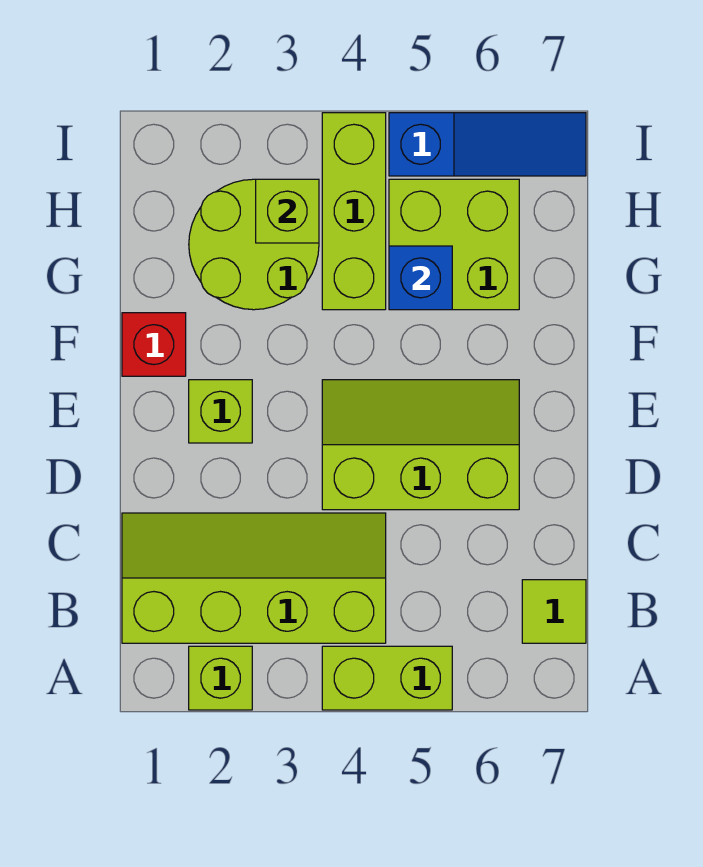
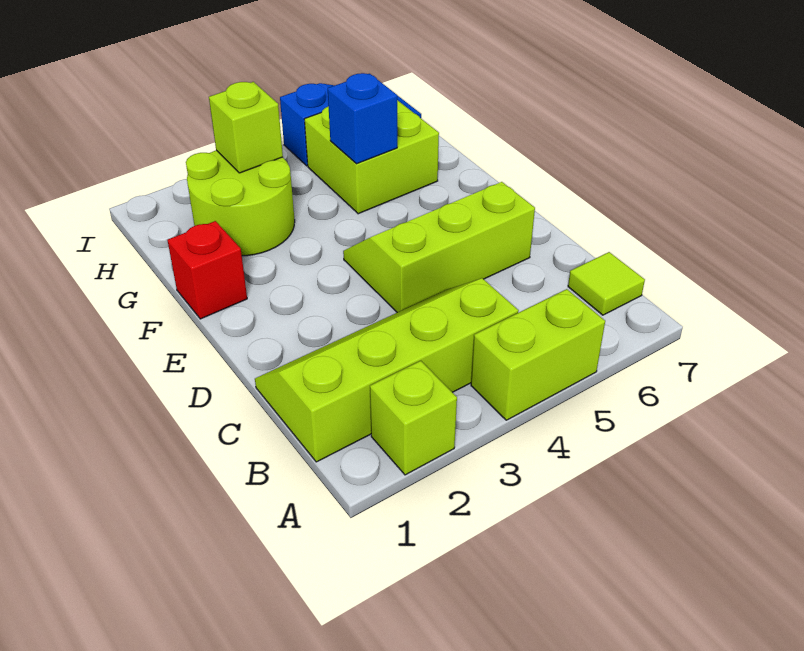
lime 1x1 brick [189,380,252,443] -> none
lime 1x3 brick [322,113,386,310] -> none

